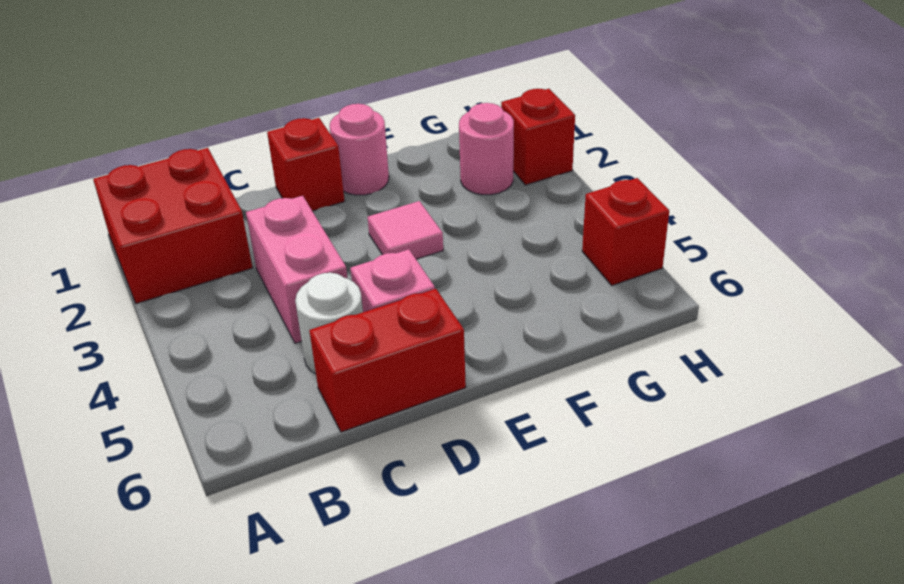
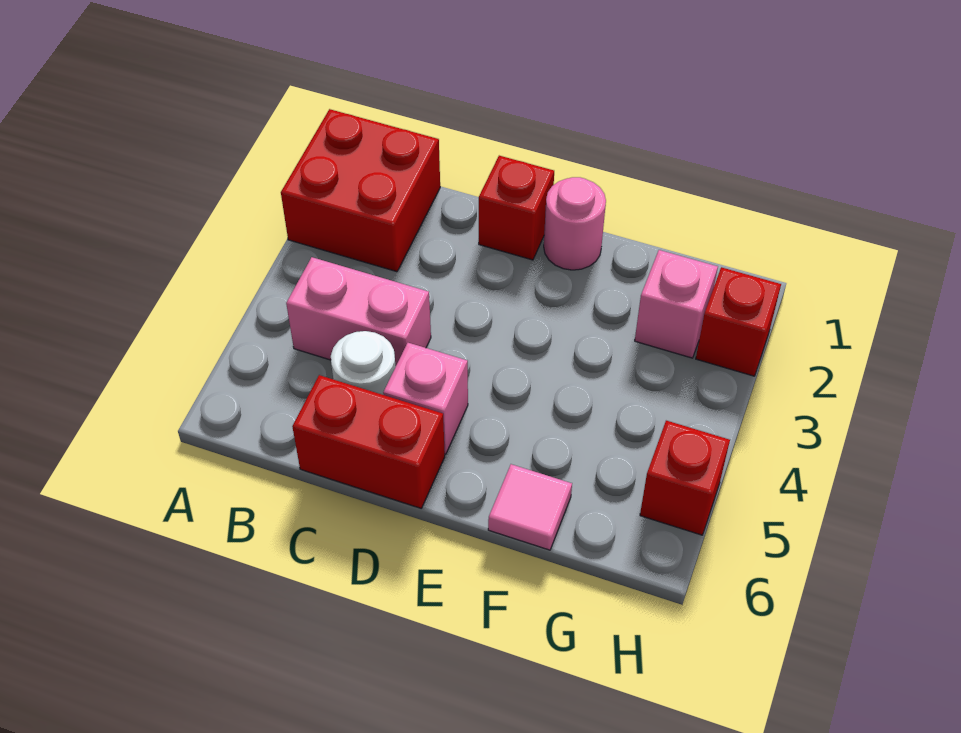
pink 1x2 brick [246,196,347,343] -> pink 1x2 brick turned to [286,257,431,366]
pink 1x1 tile [368,201,443,259] -> pink 1x1 tile moved to [488,464,572,550]
pink 1x1 round brick [459,103,514,195] -> pink 1x1 brick [635,250,718,358]

